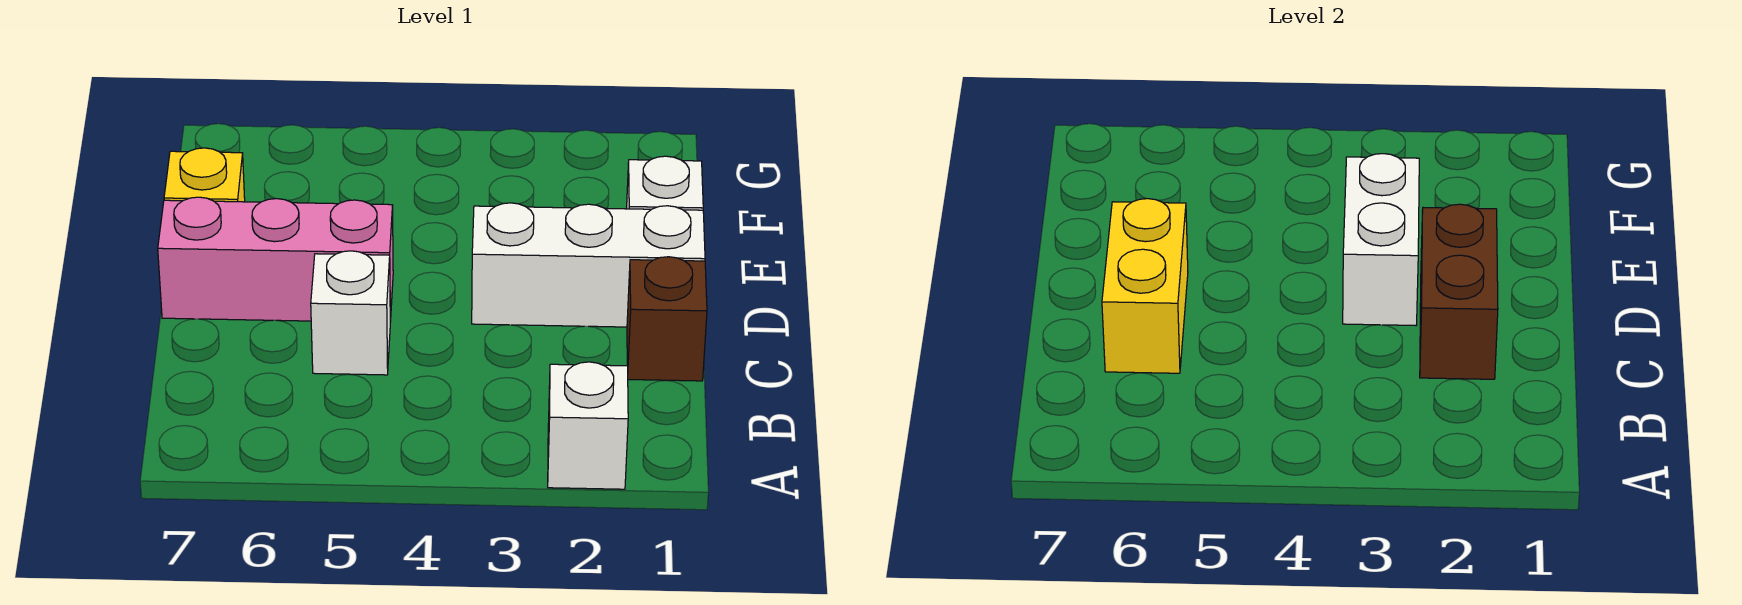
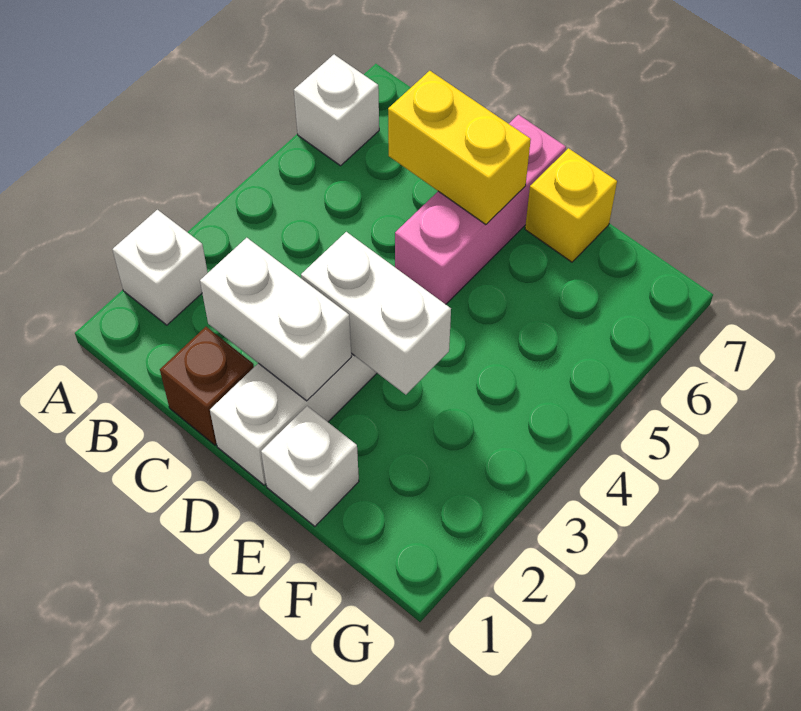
brown 1x2 brick [1420,204,1498,379] -> white 1x2 brick [200,238,351,401]
white 1x1 brick [311,251,390,375] -> white 1x1 brick moved to [294,55,379,166]

